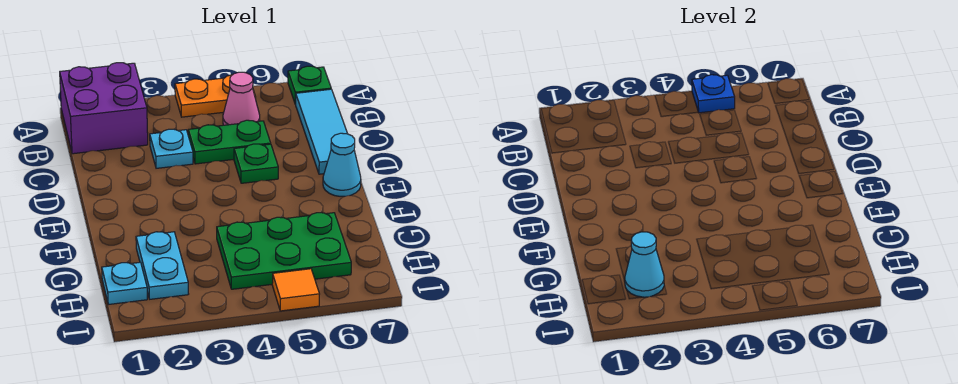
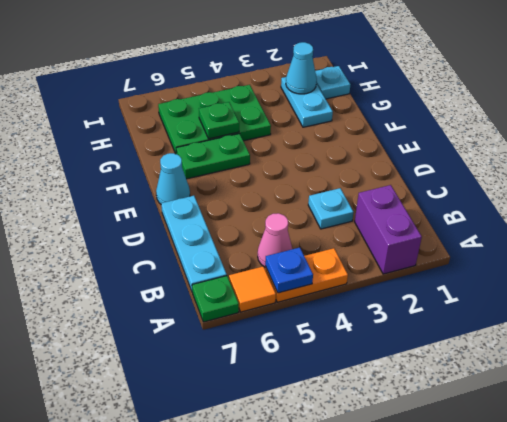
purple 2x2 brick [60,63,148,154] -> purple 1x2 brick [355,185,422,274]
cyan 1x3 tile [296,89,347,174] -> cyan 1x3 plate [161,196,227,291]
green 1x2 plate [188,120,271,164] -> green 1x2 plate moved to [176,134,250,179]
green 1x1 plate [234,144,278,183] -> green 1x1 plate moved to [199,102,239,139]
orange 1x1 tile [272,269,319,311] -> orange 1x1 tile moved to [229,266,276,312]

